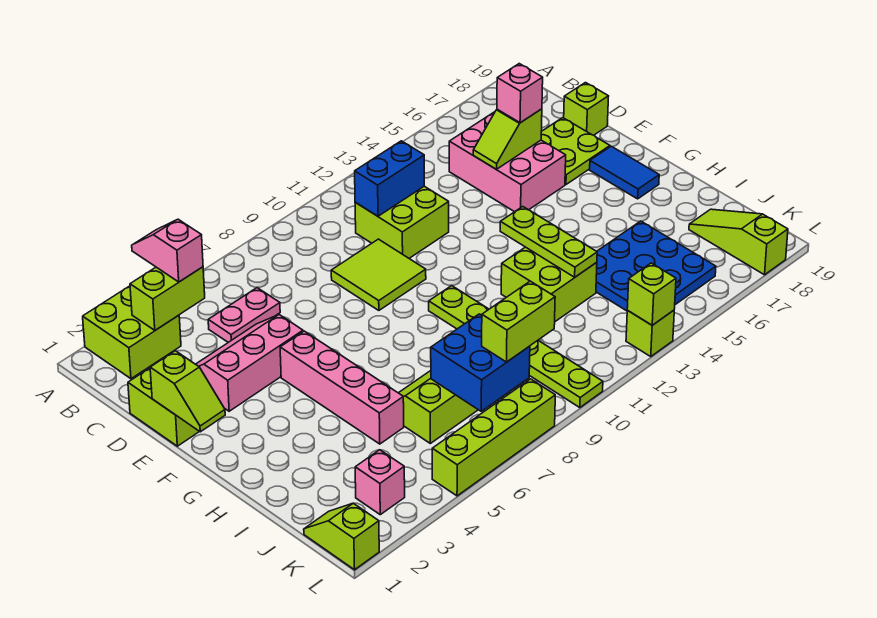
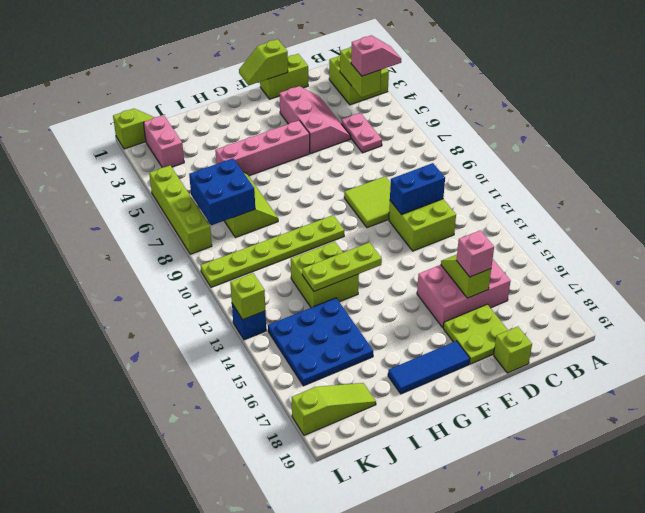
blue 1x2 brick [355,141,424,216] -> blue 1x2 brick turned to [390,163,445,215]
blue 1x2 tile [590,146,659,199] -> blue 1x3 tile [388,341,470,394]
pink 1x1 brick [355,450,405,515] -> pink 1x2 brick [144,115,184,168]
lime 1x2 brick [482,281,555,362] -> none
lime 1x1 brick [626,310,674,356] -> blue 1x1 brick [232,304,266,340]

